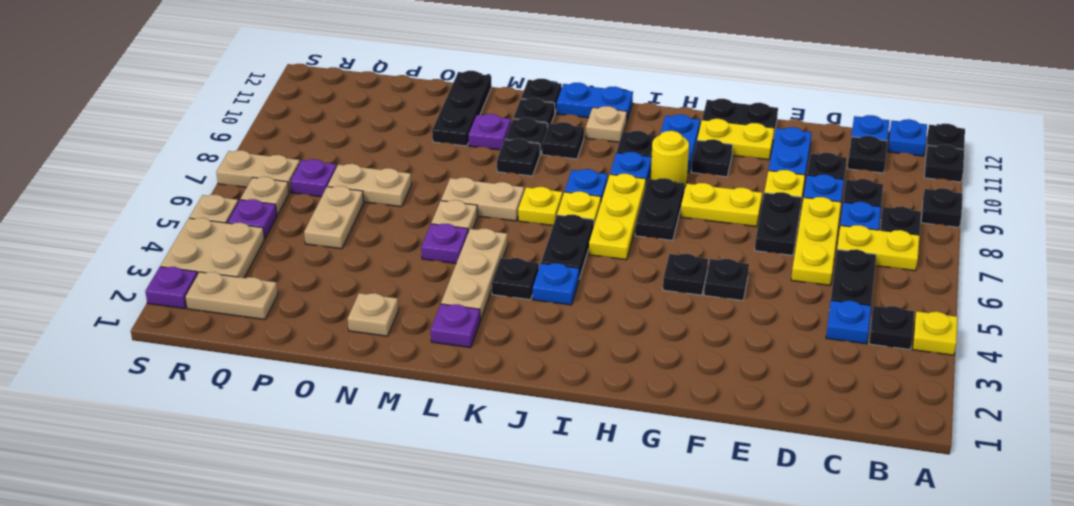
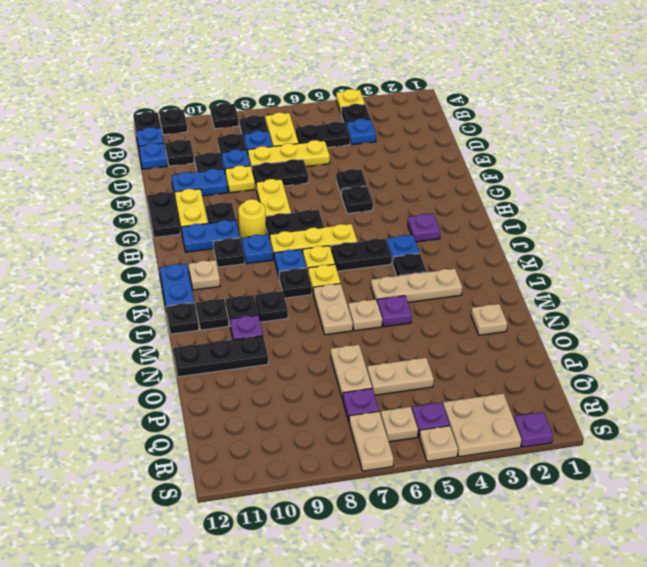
black 1x1 plate [542,122,584,159] -> black 1x1 plate moved to [279,268,312,298]
purple 1x1 plate [431,304,480,348] -> purple 1x1 plate moved to [408,214,440,242]
tan 1x2 plate [185,272,278,320] -> none

